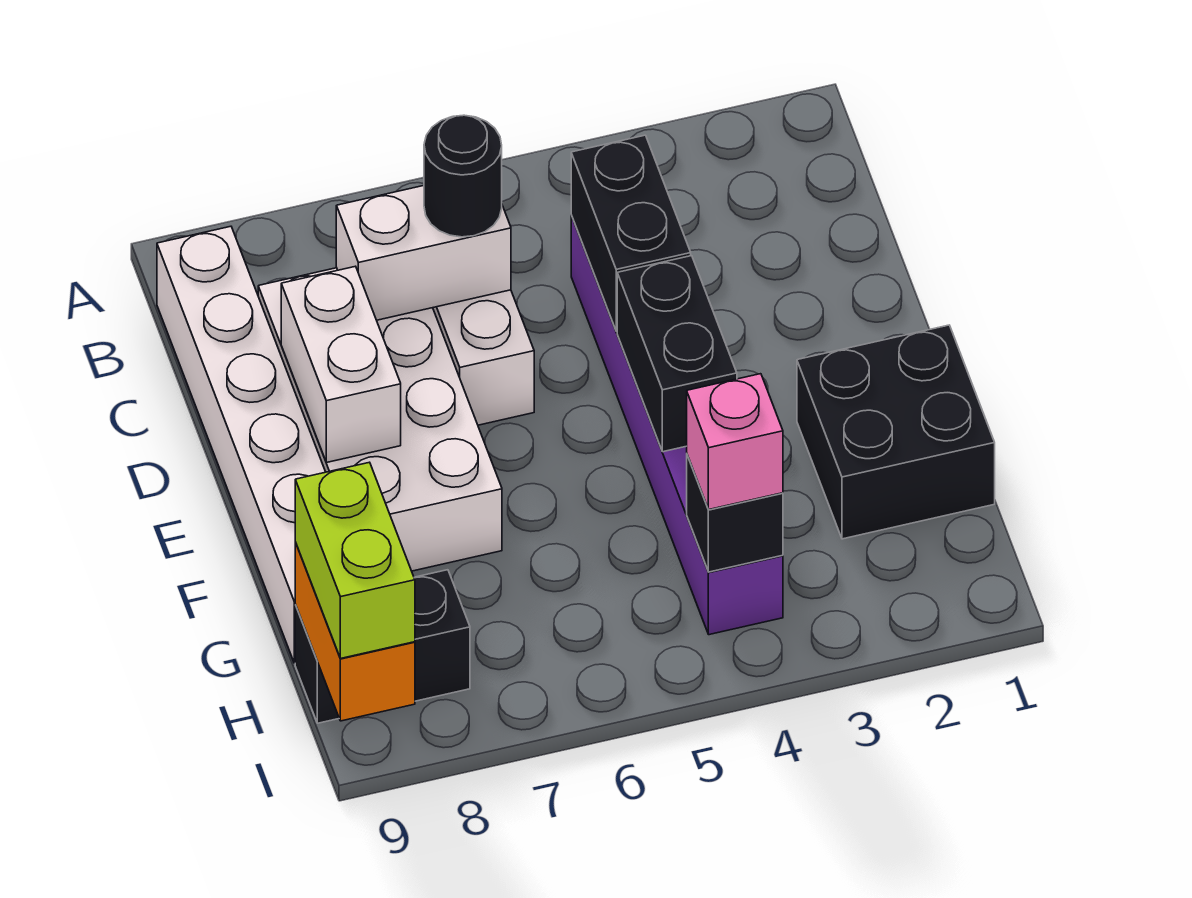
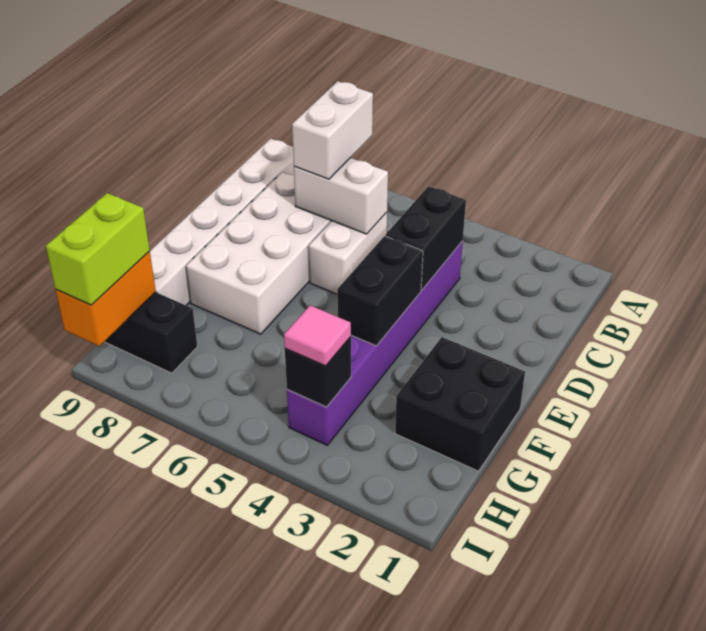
black 1x1 round brick [424,115,502,237] -> none
white 1x2 brick [281,266,401,463] -> white 1x2 brick moved to [292,81,373,179]
pink 1x1 brick [687,374,783,510] -> pink 1x1 tile [284,305,351,366]

